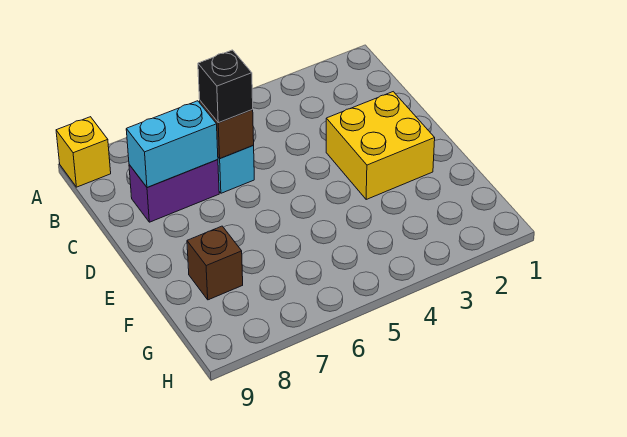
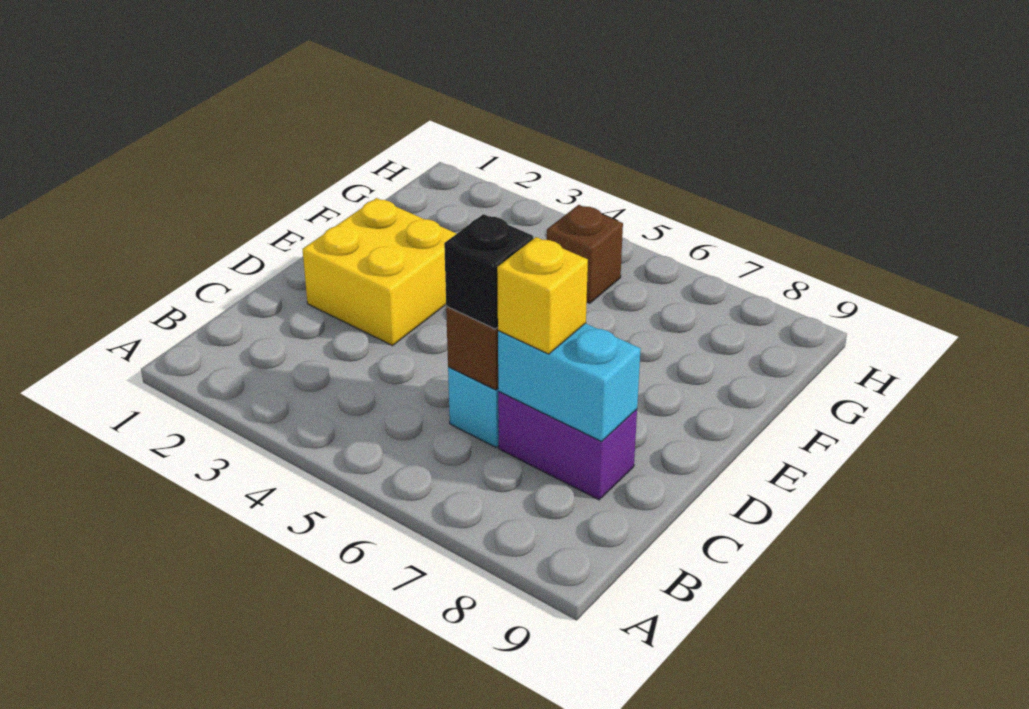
yellow 1x1 brick [56,117,111,187] -> yellow 1x1 brick moved to [497,237,588,354]
brown 1x1 brick [187,226,243,300] -> brown 1x1 brick moved to [547,205,623,303]

